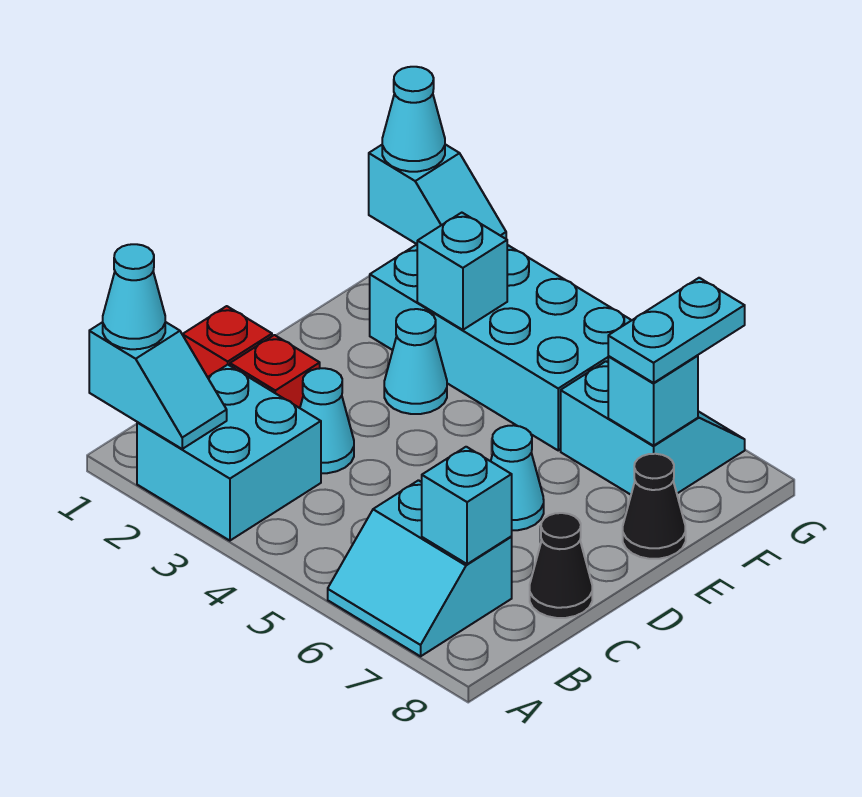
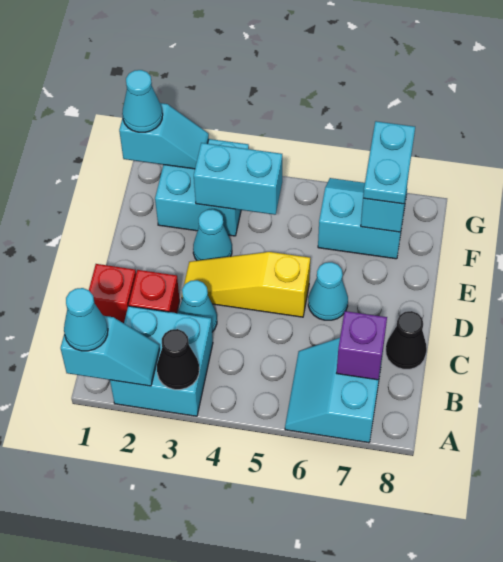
cyan 2x2 slope [328,480,512,656] -> cyan 2x2 slope turned to [285,338,383,443]
cyan 1x1 brick [422,447,512,564] -> purple 1x1 brick [337,311,387,380]
none -> yellow 1x3 slope [182,252,310,317]
black 1x1 cone [623,454,686,559] -> black 1x1 cone moved to [157,329,199,390]
cyan 2x4 brick [370,245,632,450] -> cyan 2x2 brick [155,139,249,236]
cyan 1x1 brick [417,213,507,330] -> cyan 1x2 brick [194,143,282,215]

